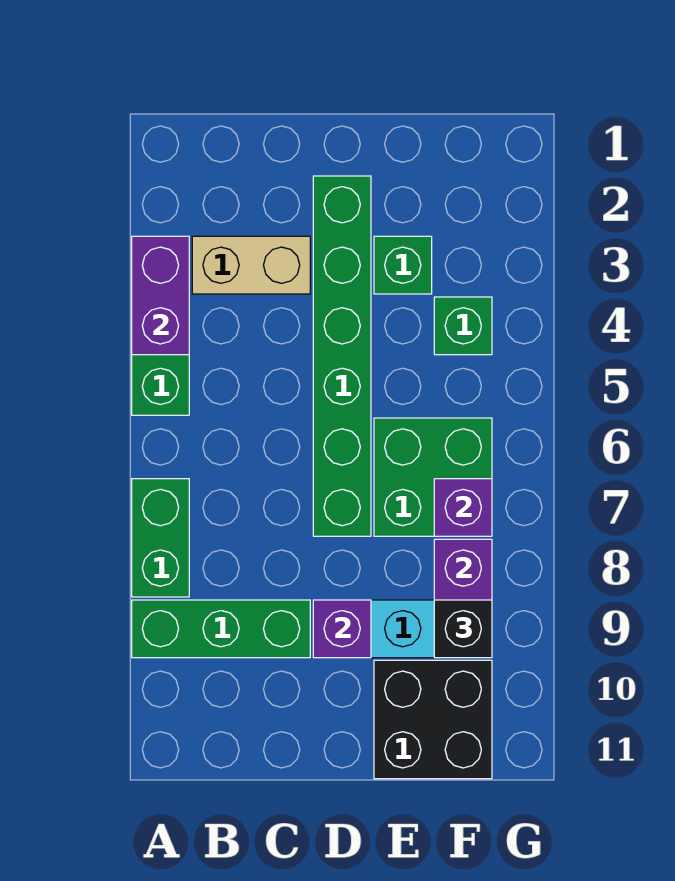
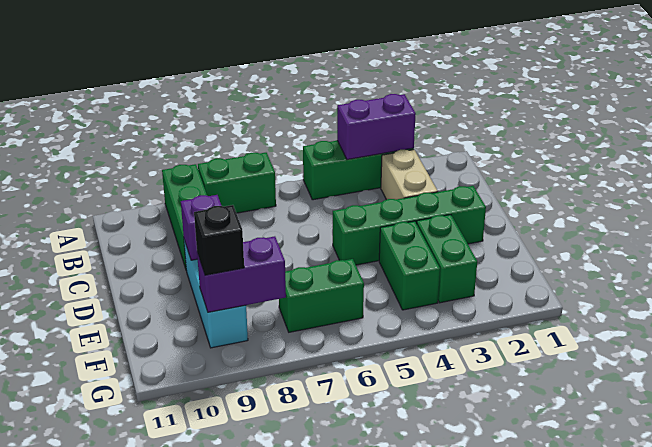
green 1x6 brick [313,176,371,536] -> green 1x4 brick [333,186,486,265]
green 1x1 brick [374,236,432,294] -> green 1x2 brick [417,215,477,303]
green 2x2 brick [374,418,492,536] -> green 1x2 brick [279,259,364,332]
black 2x2 brick [374,660,492,779] -> none
green 1x1 brick [434,297,492,355] -> green 1x2 brick [379,221,440,310]
purple 1x1 brick [434,479,492,536] -> none

